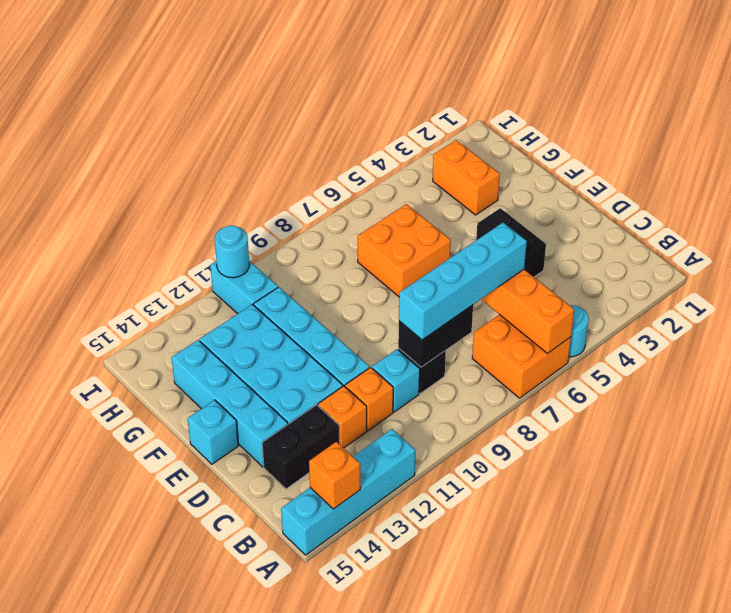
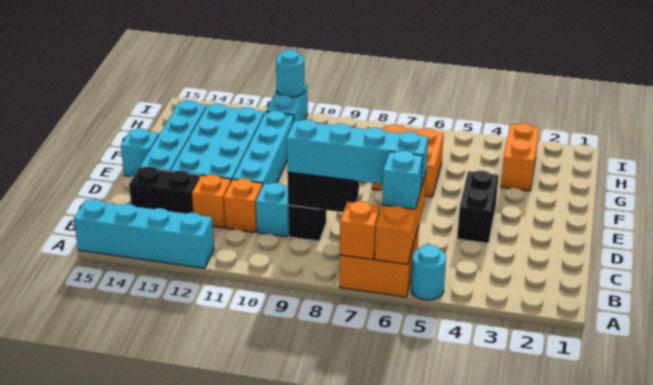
orange 1x1 brick [309,442,360,509] -> orange 1x1 brick moved to [340,201,380,260]
none -> cyan 1x1 brick [382,151,423,209]

